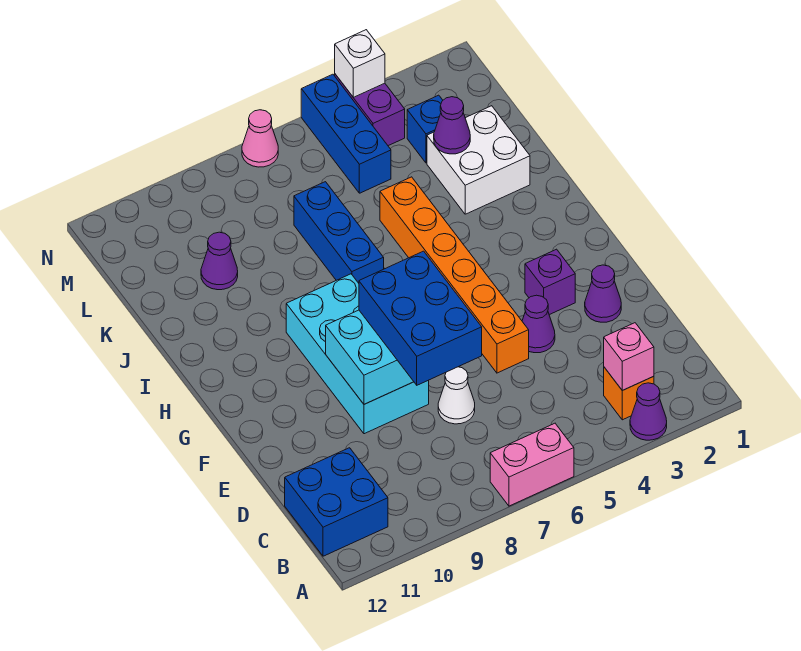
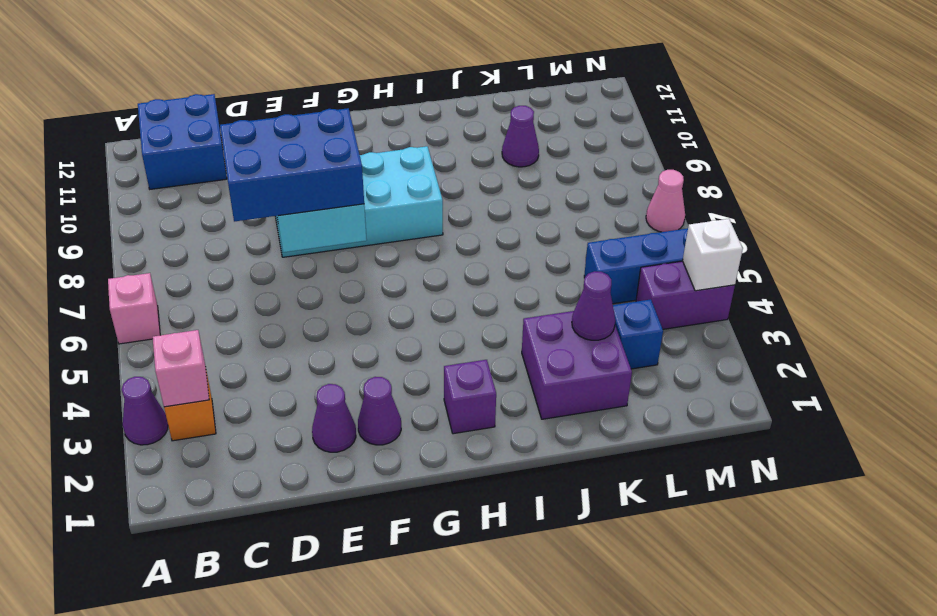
pink 1x2 brick [490,423,574,506] -> pink 1x1 brick [108,273,160,344]
white 1x1 cone [438,367,475,424] -> none
purple 1x1 cone [522,295,555,353] -> purple 1x1 cone moved to [358,377,401,445]
orange 1x6 brick [380,177,529,373] -> none
purple 1x1 brick [525,249,575,315] -> purple 1x1 brick moved to [444,360,496,434]
blue 1x3 brick [294,182,384,283] -> none
white 2x2 brick [427,106,530,214] -> purple 2x2 brick [522,311,632,419]

